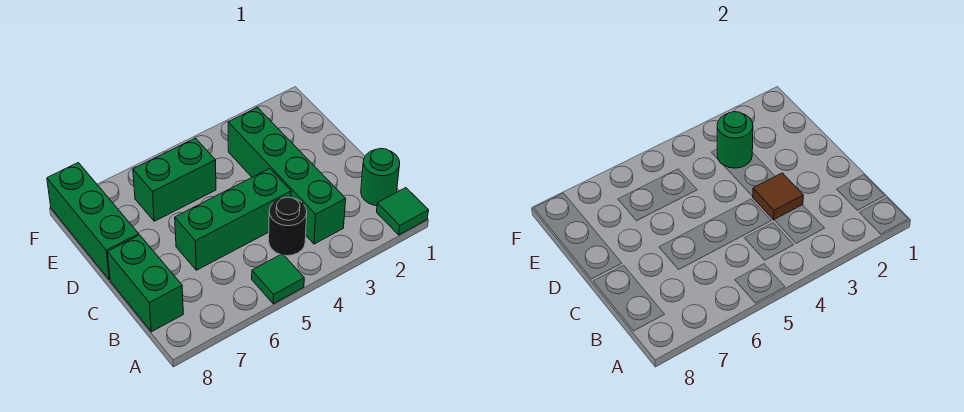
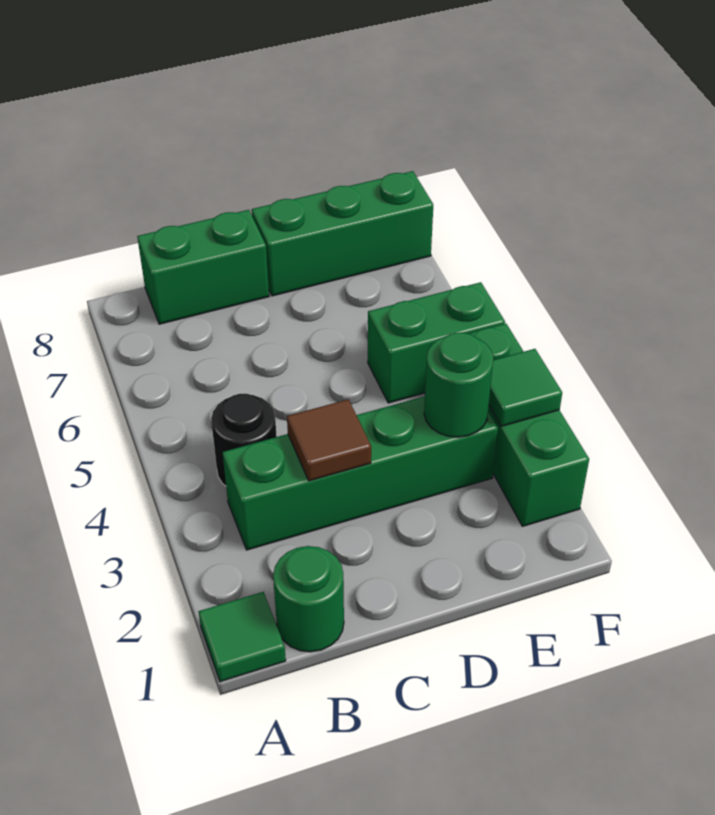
green 1x1 tile [252,254,304,304] -> green 1x1 tile moved to [489,349,562,426]
green 1x3 brick [175,169,291,270] -> green 1x3 brick moved to [468,323,589,526]
green 1x2 brick [133,138,216,221] -> green 1x2 brick turned to [368,282,505,403]

